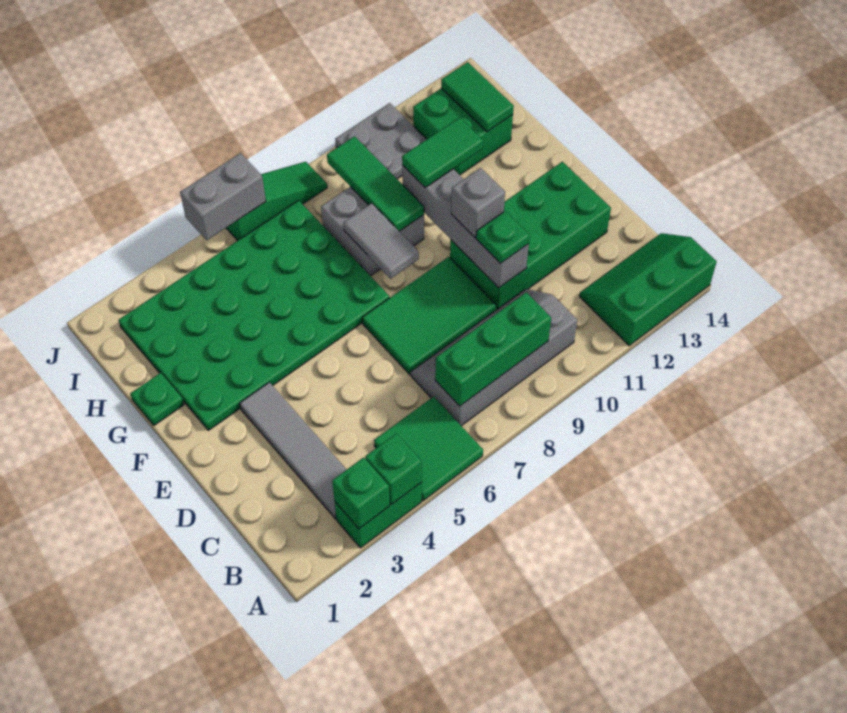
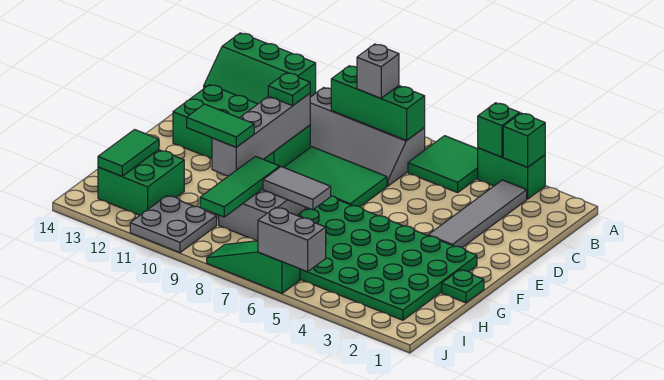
grey 1x1 brick [451,168,505,238] -> grey 1x1 brick moved to [357,44,399,98]
grey 1x2 tile [344,203,419,279] -> grey 1x2 tile turned to [263,167,331,210]

